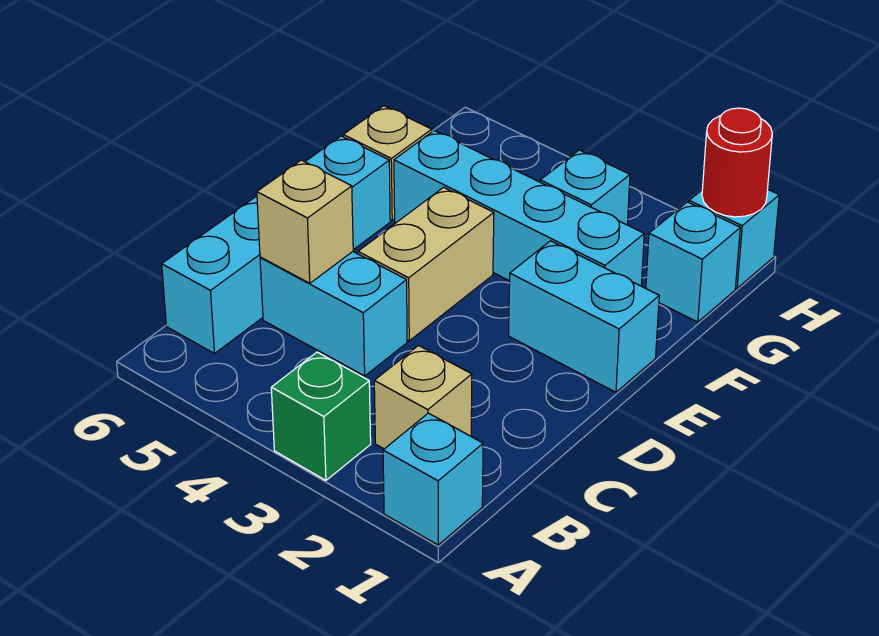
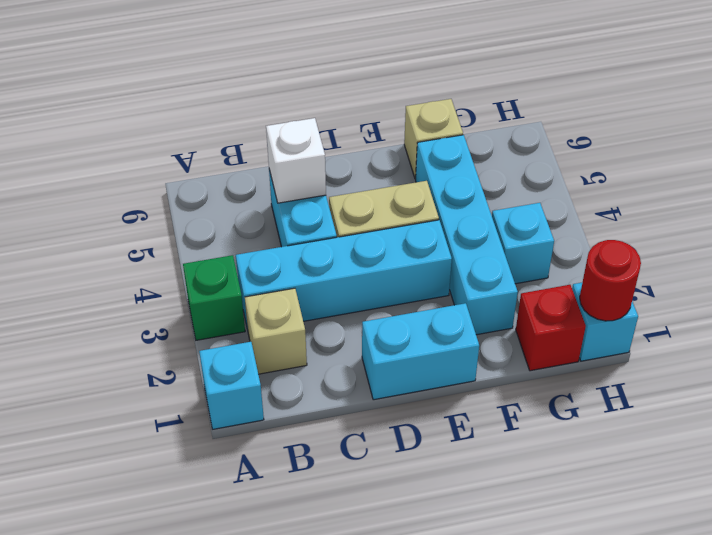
cyan 1x4 brick [162,136,390,353] -> cyan 1x4 brick moved to [236,220,452,330]
tan 1x1 brick [257,160,353,283] -> white 1x1 brick [266,118,326,203]
cyan 1x2 brick [509,241,659,392] -> cyan 1x2 brick turned to [362,303,479,400]
cyan 1x1 brick [646,202,740,322] -> red 1x1 brick [516,285,586,371]

